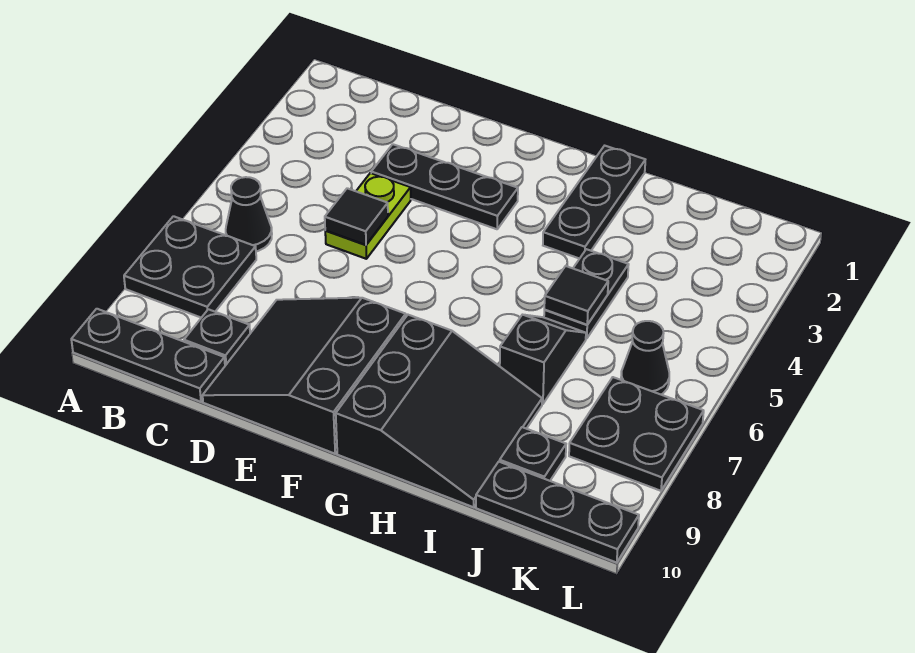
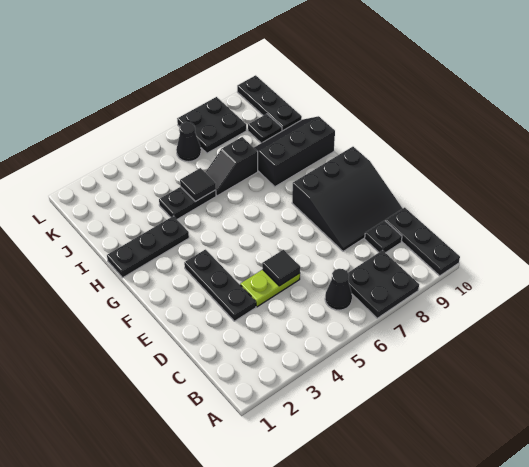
black 3x3 slope [336,315,542,507] -> black 2x3 slope [254,116,335,187]

